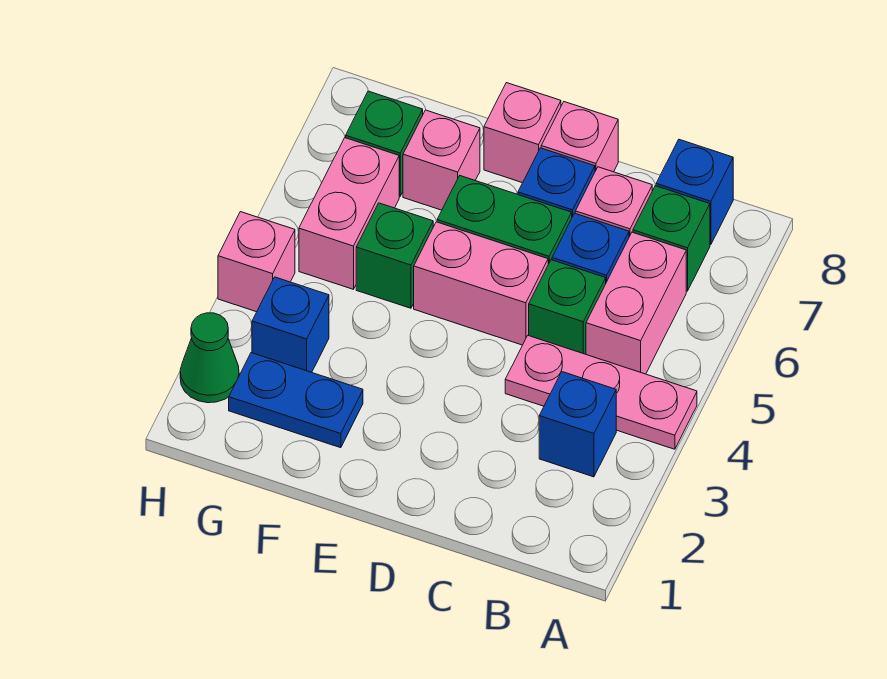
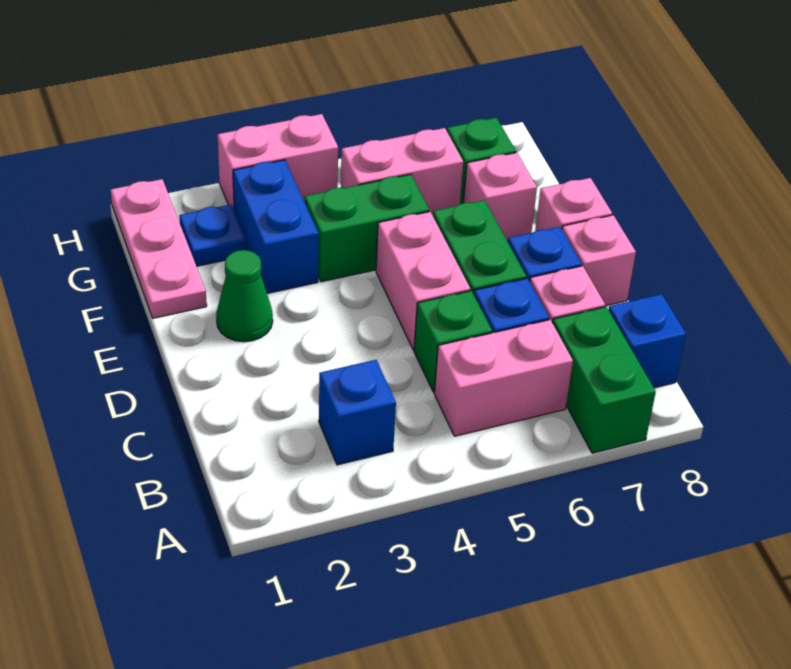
pink 1x3 plate [505,335,697,449] -> pink 1x3 plate moved to [111,179,207,318]
green 1x1 brick [633,186,710,291] -> green 1x2 brick [553,307,656,453]
blue 1x2 plate [229,353,363,448] -> blue 1x1 plate [179,205,247,266]
green 1x1 brick [356,203,433,308] -> green 1x2 brick [305,174,429,282]
blue 1x1 brick [252,277,329,372] -> blue 1x2 brick [233,160,319,293]
green 1x1 cone [180,313,239,403] -> green 1x1 cone moved to [216,250,273,342]
pink 1x1 brick [218,212,295,312] -> pink 1x2 brick [218,114,338,209]

